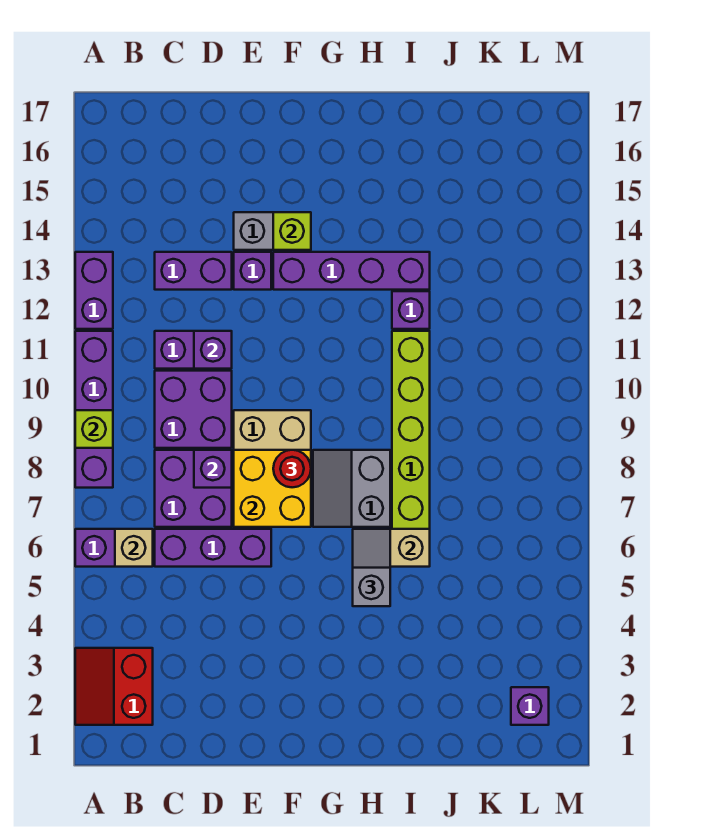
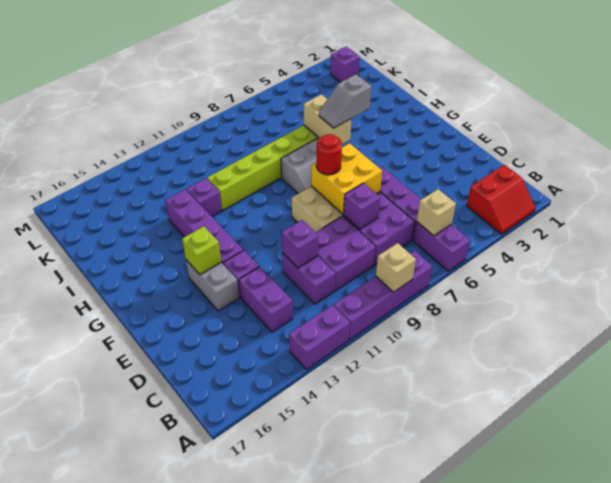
lime 1x1 brick [75,410,113,448] -> tan 1x1 brick [376,243,416,292]

